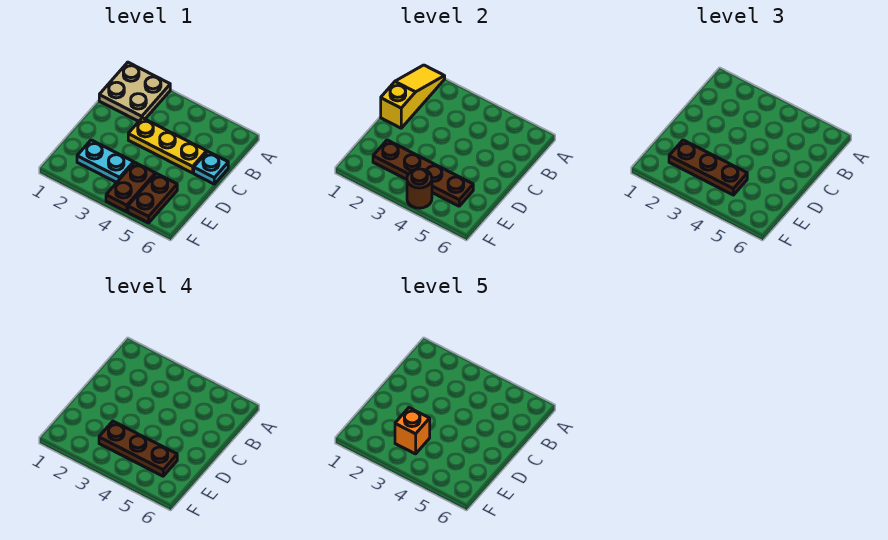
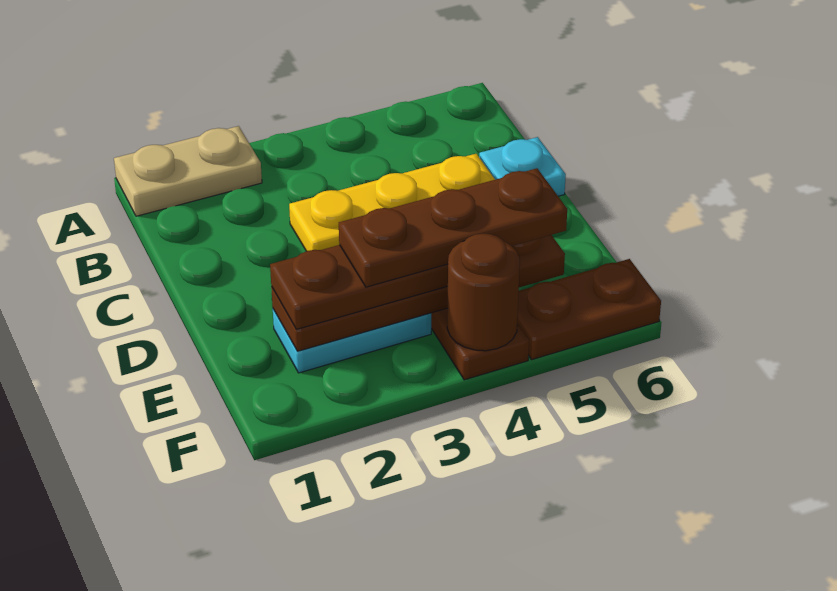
tan 2x2 plate [99,62,170,121] -> tan 1x2 plate [114,126,262,216]
yellow 1x3 slope [381,65,445,128] -> none
orange 1x1 brick [395,408,430,454] -> none
brown 1x2 plate [128,174,177,223] -> brown 1x2 plate turned to [517,259,661,360]

